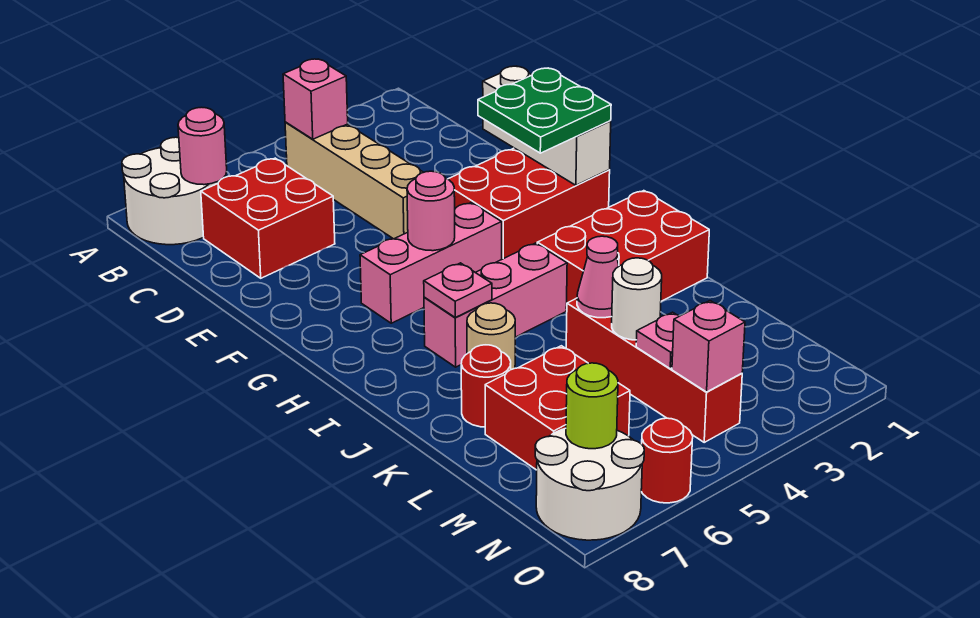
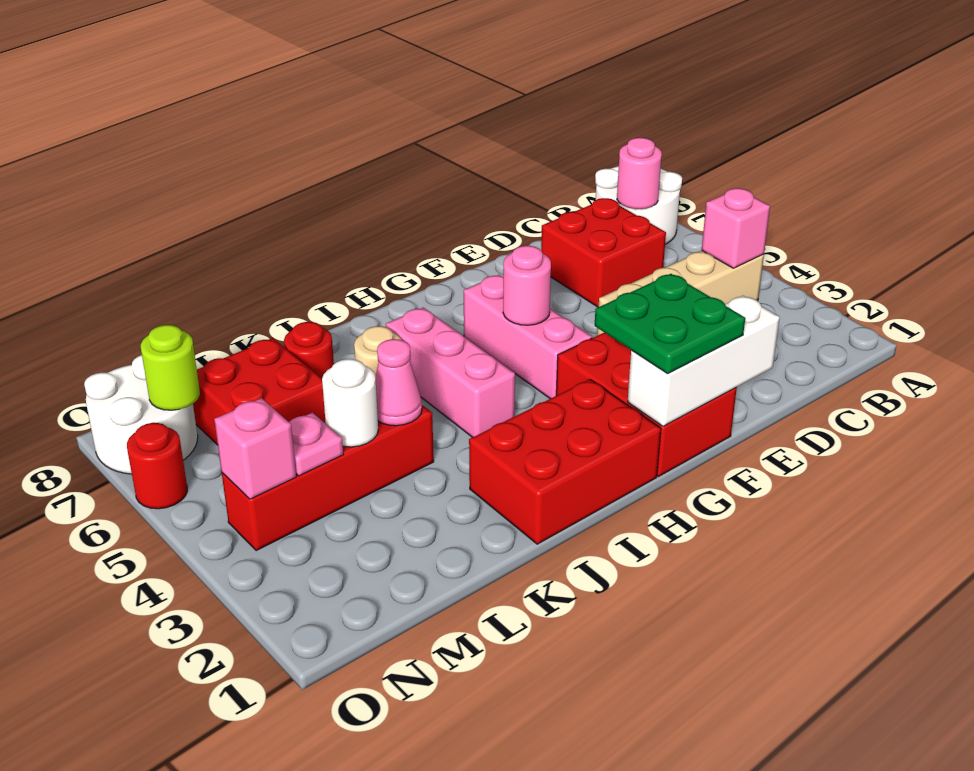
red 2x3 brick [537,191,709,310] -> red 2x3 brick turned to [469,379,661,544]
pink 1x1 plate [424,263,492,317] -> none

